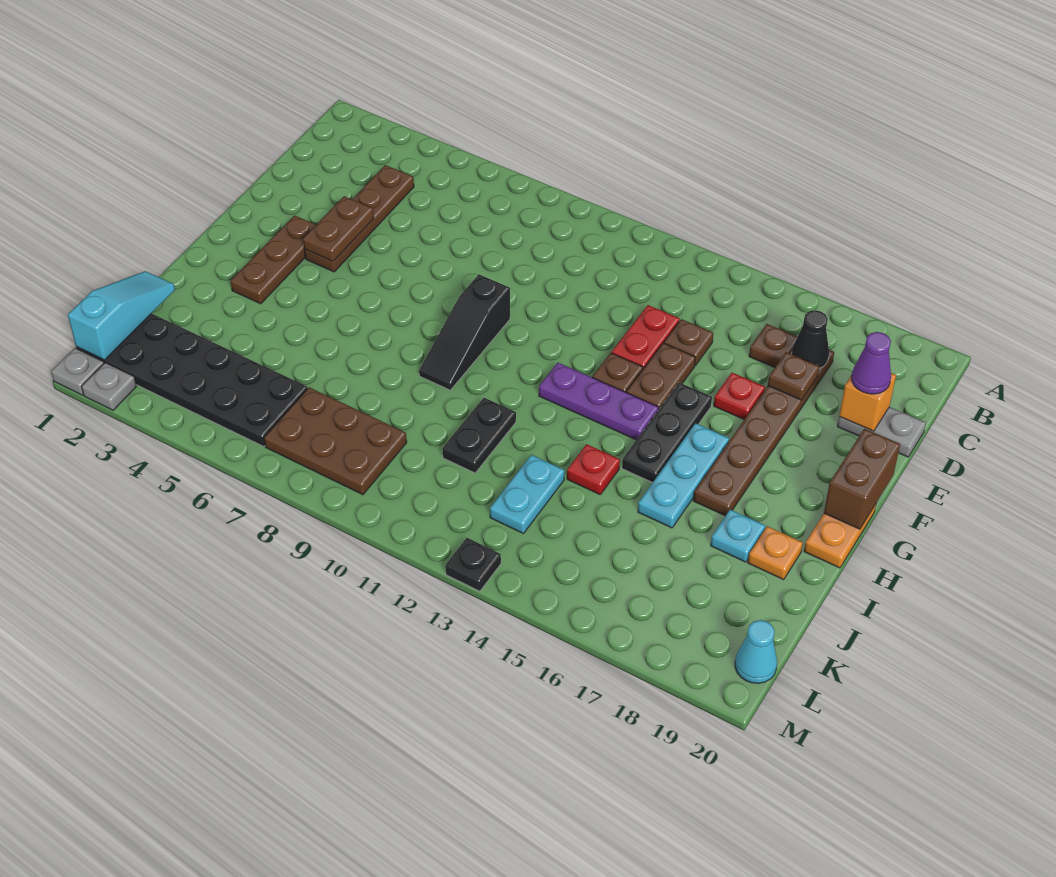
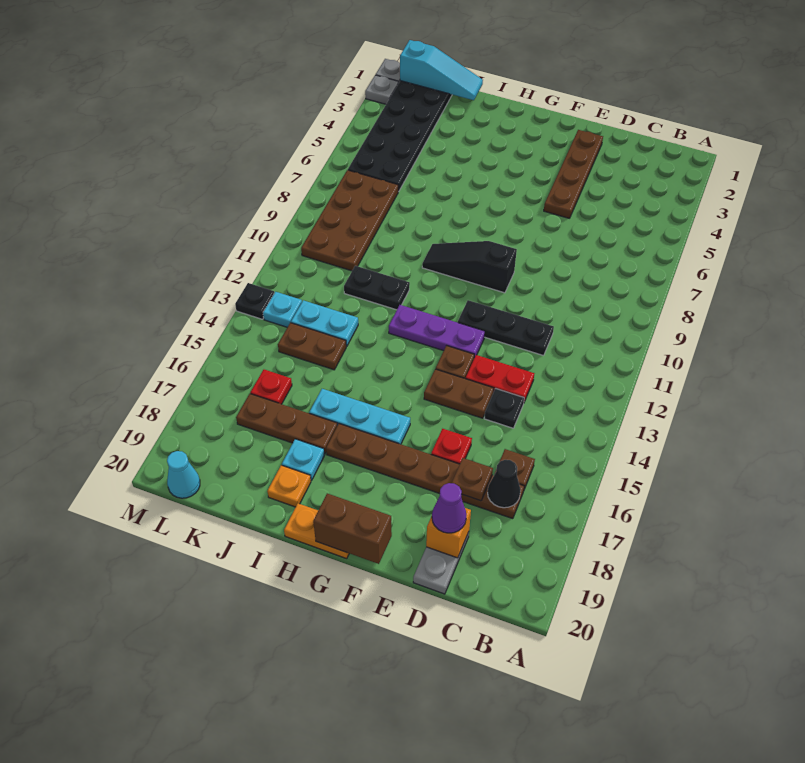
brown 1x4 plate [304,165,414,272] -> brown 1x4 plate turned to [544,130,603,218]
brown 1x1 plate [664,319,713,366] -> black 1x1 plate [484,388,524,428]
brown 1x2 plate [303,196,374,261] -> brown 1x2 plate moved to [278,323,346,370]
brown 1x3 plate [231,215,316,304] -> brown 1x3 plate moved to [236,394,337,454]
black 1x3 plate [622,383,712,483] -> black 1x3 plate moved to [458,300,554,356]
purple 1x3 plate [539,363,659,440] -> purple 1x3 plate turned to [389,305,485,357]
red 1x1 plate [567,444,620,494] -> red 1x1 plate moved to [250,369,292,404]
brown 2x3 plate [264,388,407,495] -> brown 2x4 plate [301,170,398,271]
none -> cyan 1x1 plate [263,292,302,327]

